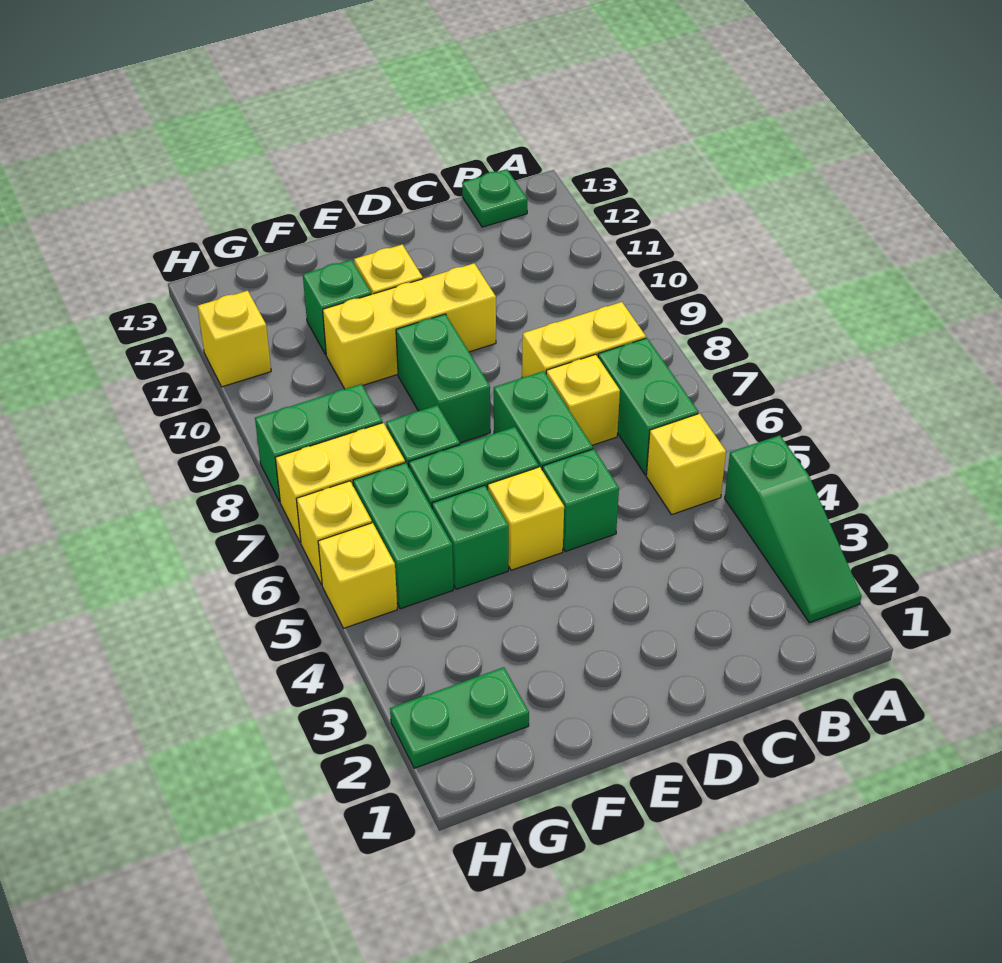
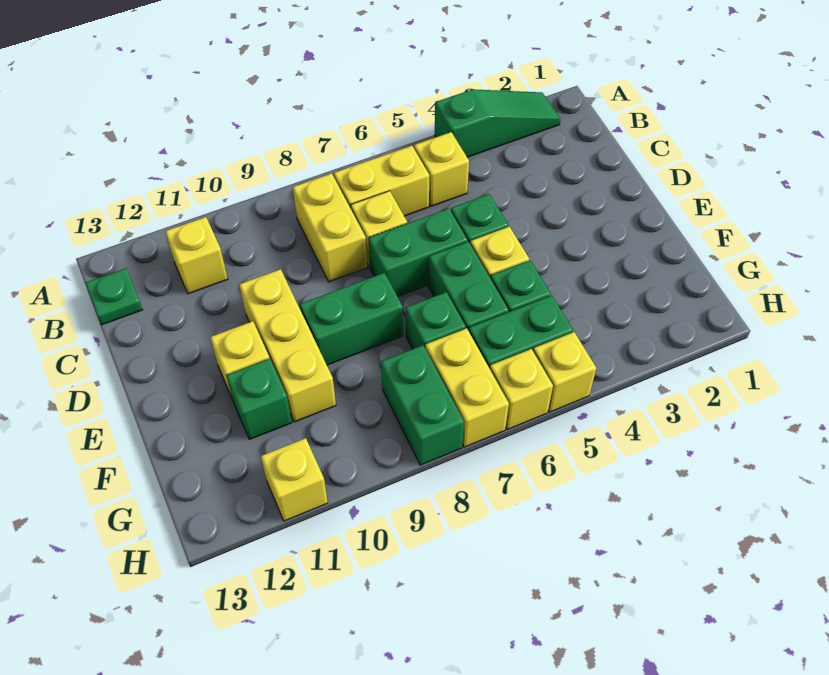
green 1x2 brick [598,338,698,475] -> yellow 1x2 brick [334,146,429,216]
none -> yellow 1x1 brick [165,217,228,294]
green 1x2 plate [390,667,529,768] -> none

